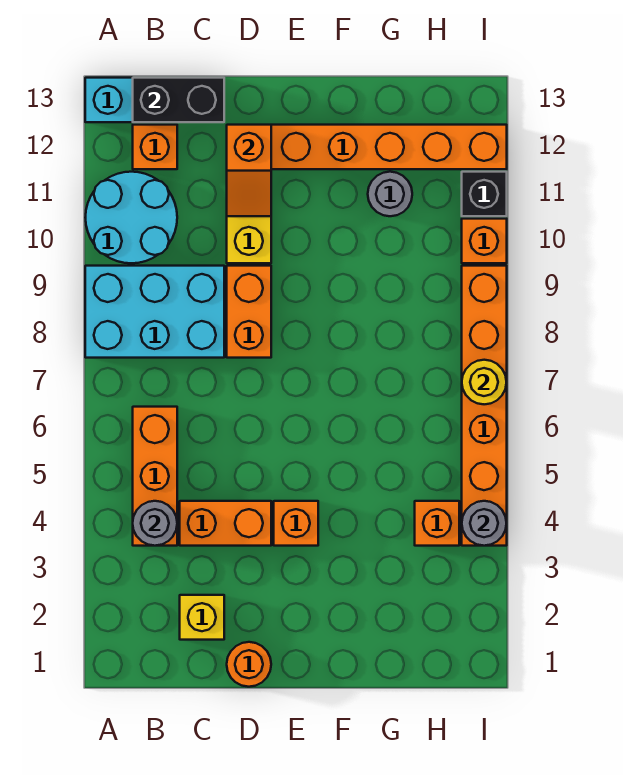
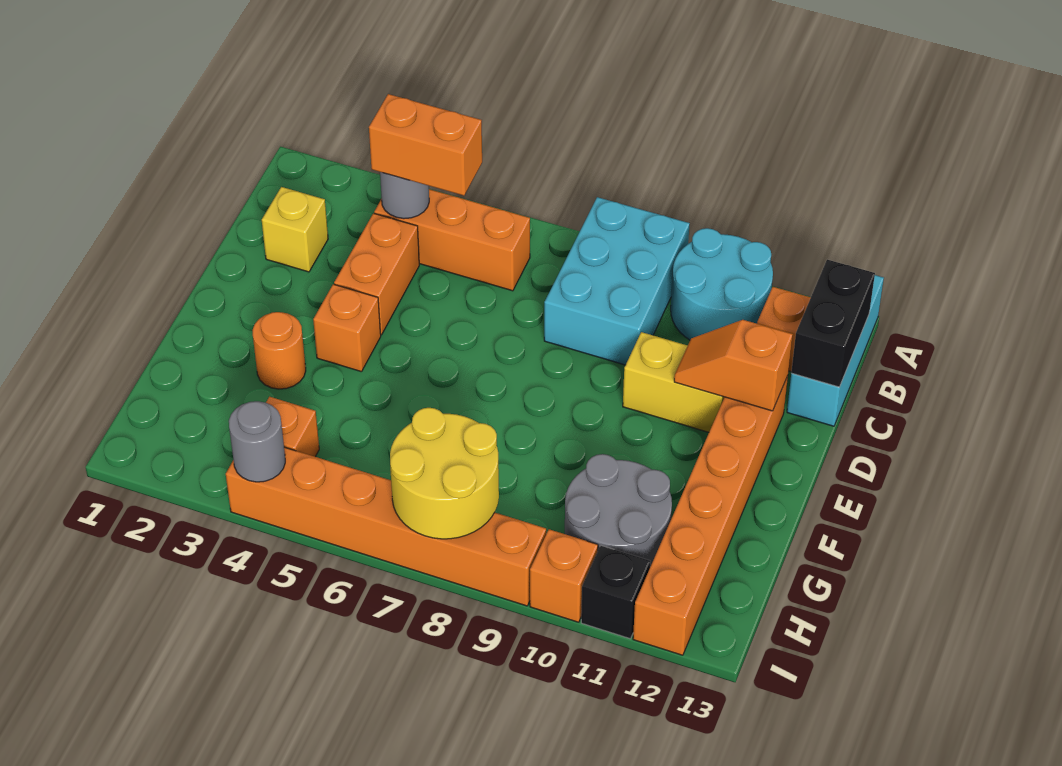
orange 1x1 round brick [227,642,271,687] -> orange 1x1 round brick moved to [252,312,306,389]
orange 1x2 brick [227,266,271,358] -> orange 1x2 brick moved to [369,94,482,196]
grey 1x1 round brick [368,172,412,216] -> grey 2x2 round brick [565,454,672,567]
yellow 1x1 round brick [462,360,507,404] -> yellow 2x2 round brick [390,408,499,539]

